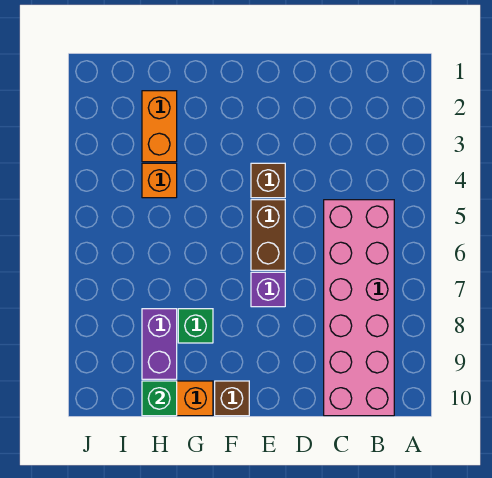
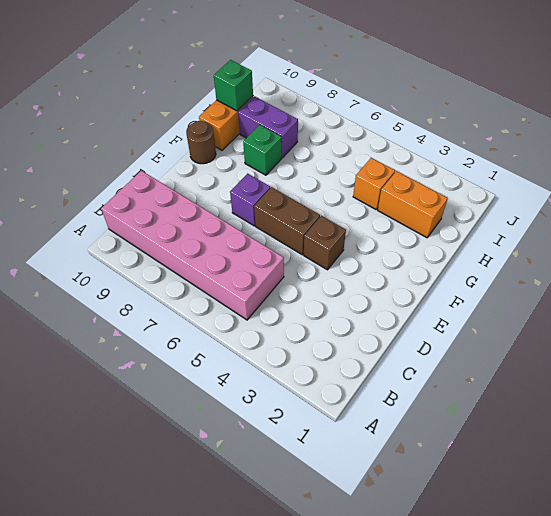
brown 1x1 brick [215,381,249,416] -> brown 1x1 round brick [186,121,216,164]

